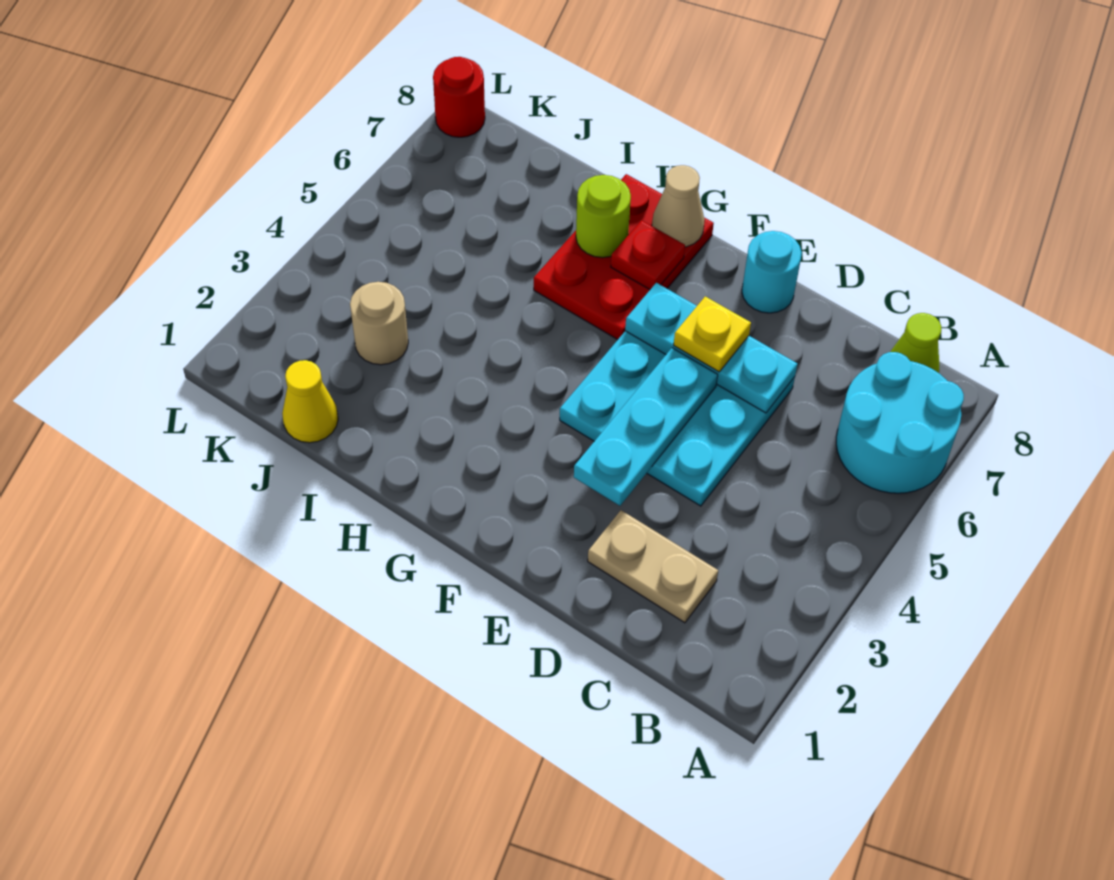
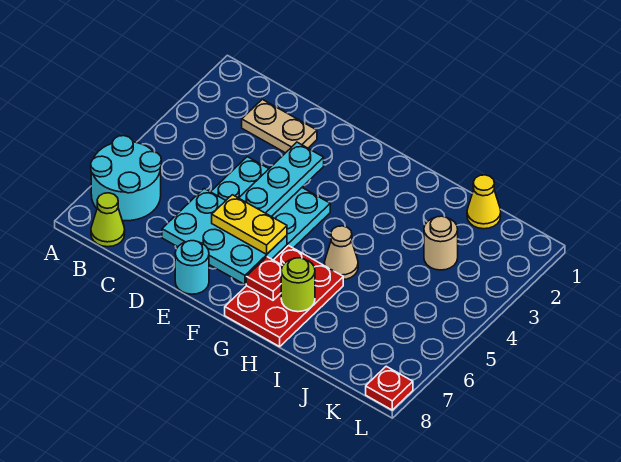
cyan 1x3 plate [625,283,797,413] -> cyan 2x3 plate [162,189,287,285]
yellow 1x1 plate [674,296,751,372] -> yellow 1x2 plate [212,195,287,254]
tan 1x1 cone [652,165,705,247] -> tan 1x1 cone moved to [324,226,358,280]
red 1x1 round brick [433,57,485,137] -> red 1x1 plate [366,366,413,410]

